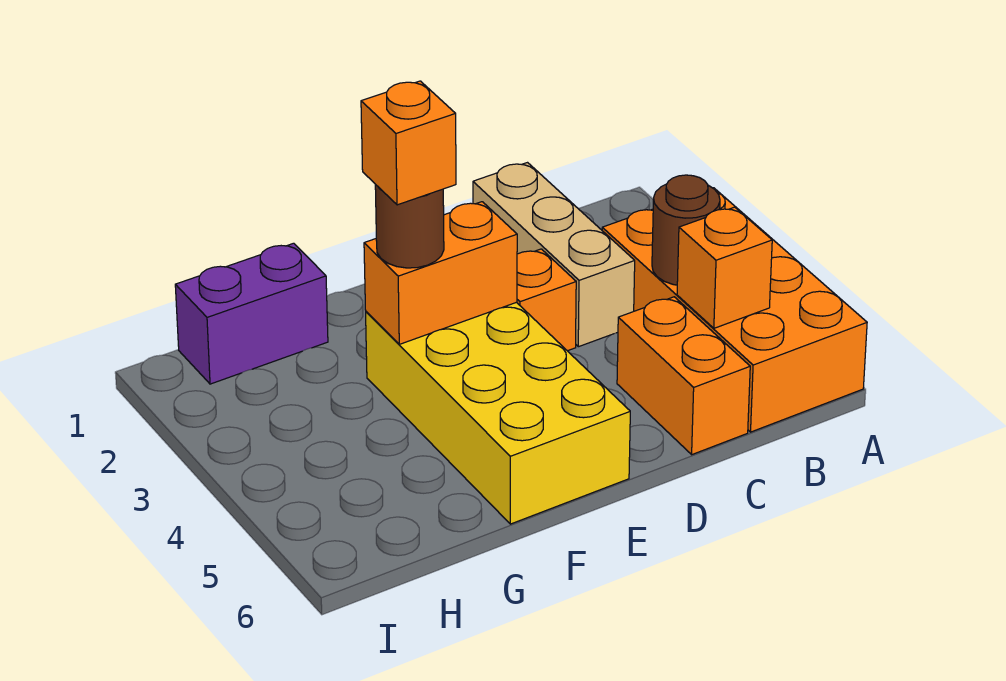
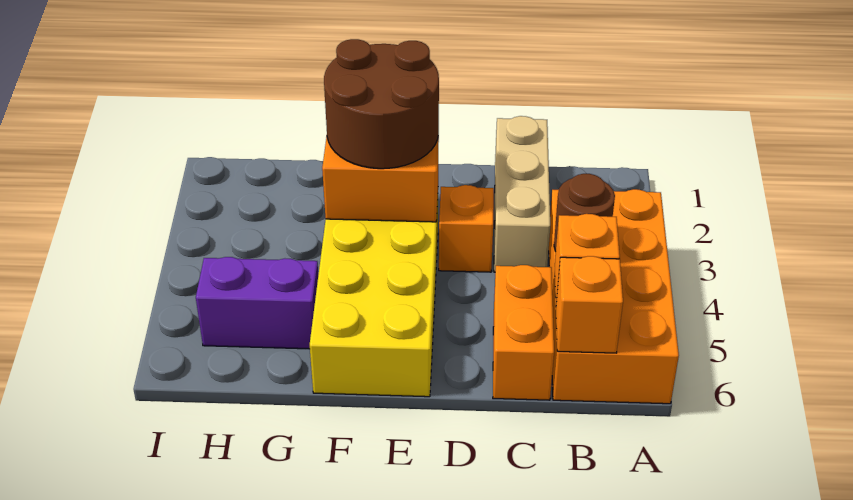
brown 1x1 round brick [375,184,444,268] -> brown 2x2 round brick [324,39,439,169]
orange 1x1 brick [361,81,456,205] -> orange 1x1 brick moved to [556,256,623,353]
purple 1x2 brick [175,243,328,384] -> purple 1x2 brick moved to [196,257,318,349]

